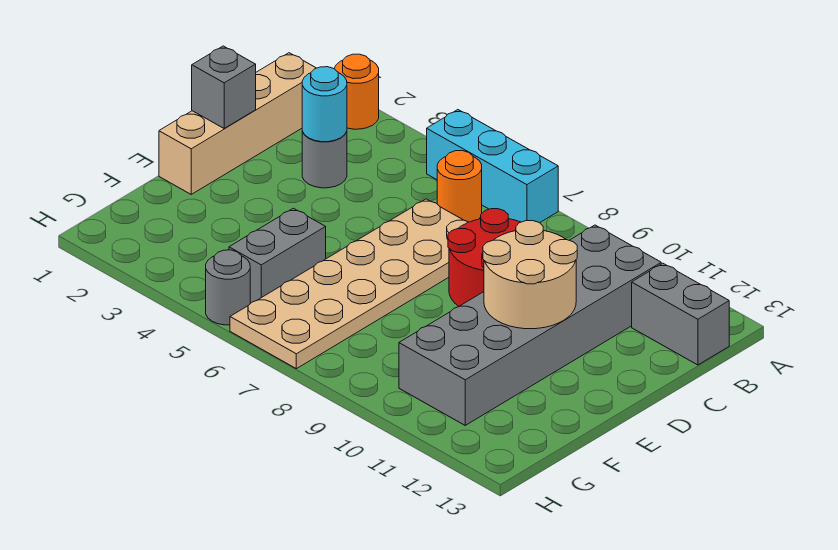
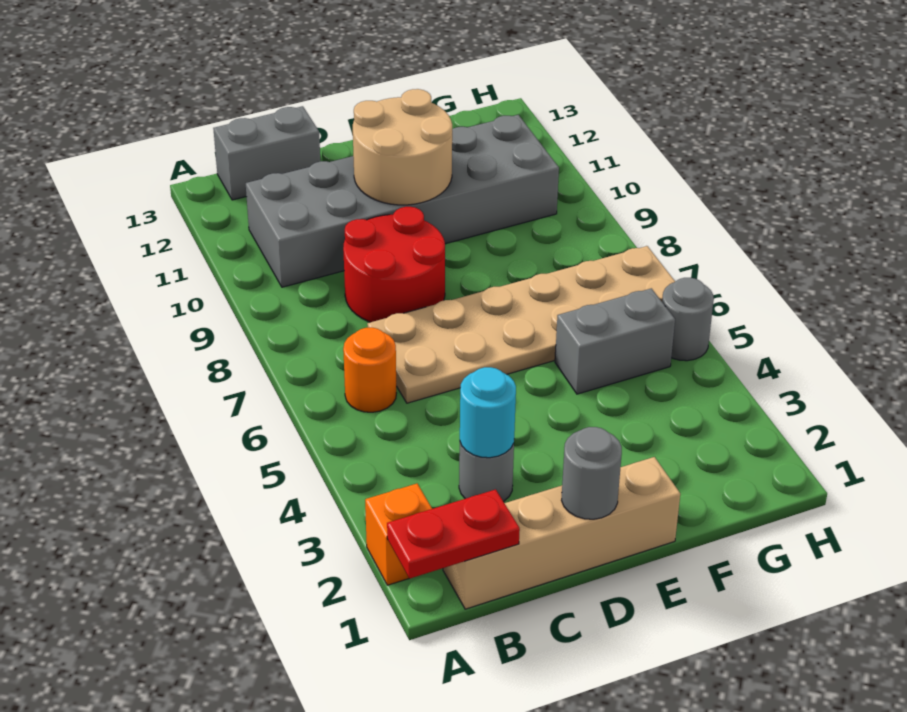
none -> red 1x2 plate [387,489,520,579]
orange 1x1 round brick [334,54,379,129] -> orange 1x1 brick [365,484,432,585]
cyan 1x3 brick [427,110,558,223] -> none
grey 1x2 brick [632,263,729,365] -> grey 1x2 brick turned to [213,106,320,200]
grey 1x1 brick [192,46,256,129] -> grey 1x1 round brick [561,427,622,519]

